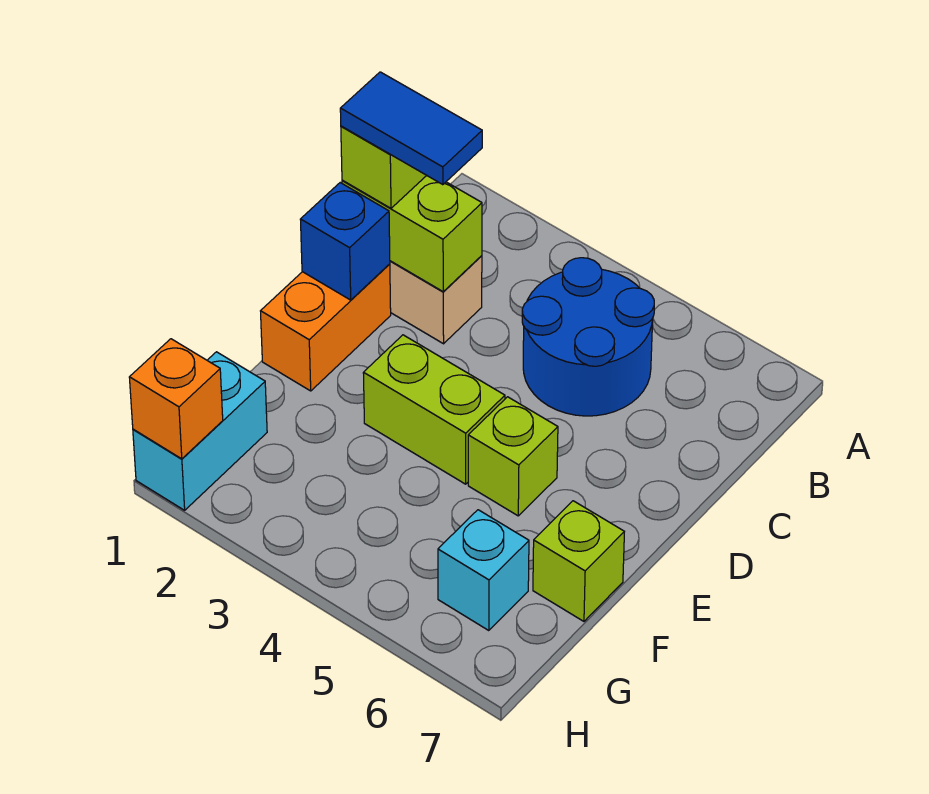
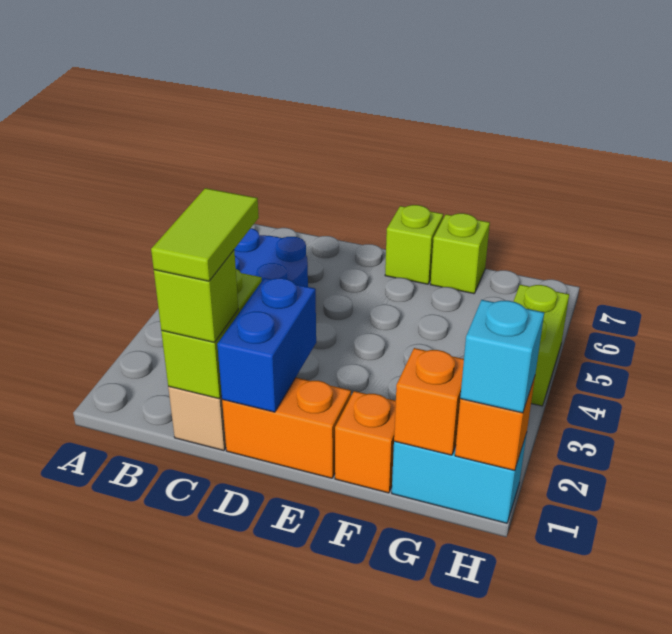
blue 1x2 tile [340,72,482,185] -> lime 1x2 tile [151,188,259,281]
blue 1x1 brick [300,183,390,300] -> blue 1x2 brick [217,278,316,412]
lime 1x2 brick [363,335,505,484] -> lime 1x2 brick moved to [513,285,569,406]
lime 1x1 brick [468,397,558,516] -> lime 1x1 brick moved to [385,205,443,284]
none -> orange 1x1 brick [335,391,396,493]
none -> orange 1x1 brick [394,348,464,455]
cyan 1x1 brick [438,510,529,631] -> cyan 1x1 brick moved to [460,300,544,413]

